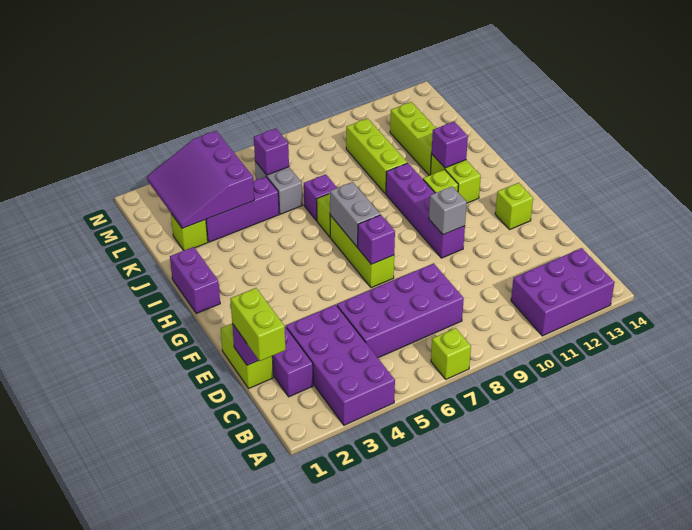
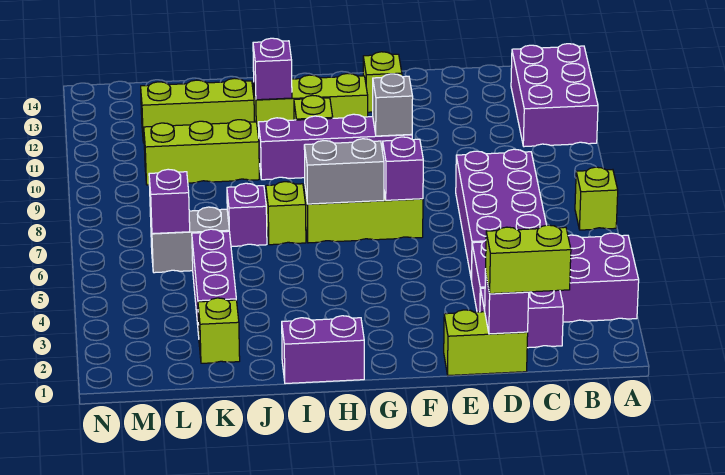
lime 1x2 brick [430,154,481,203] -> lime 1x3 brick [254,73,368,137]
purple 3x3 slope [147,131,254,228] -> none

